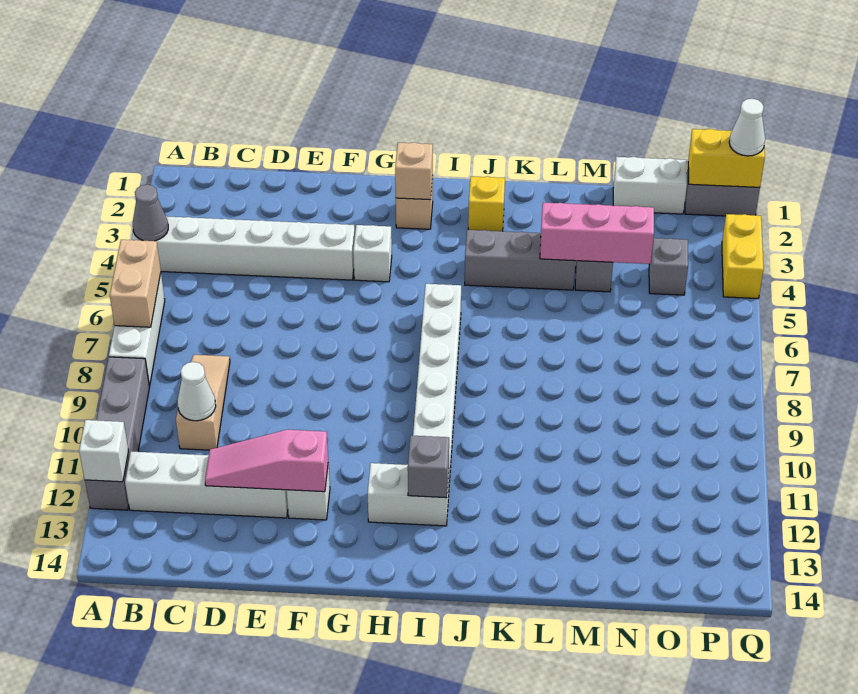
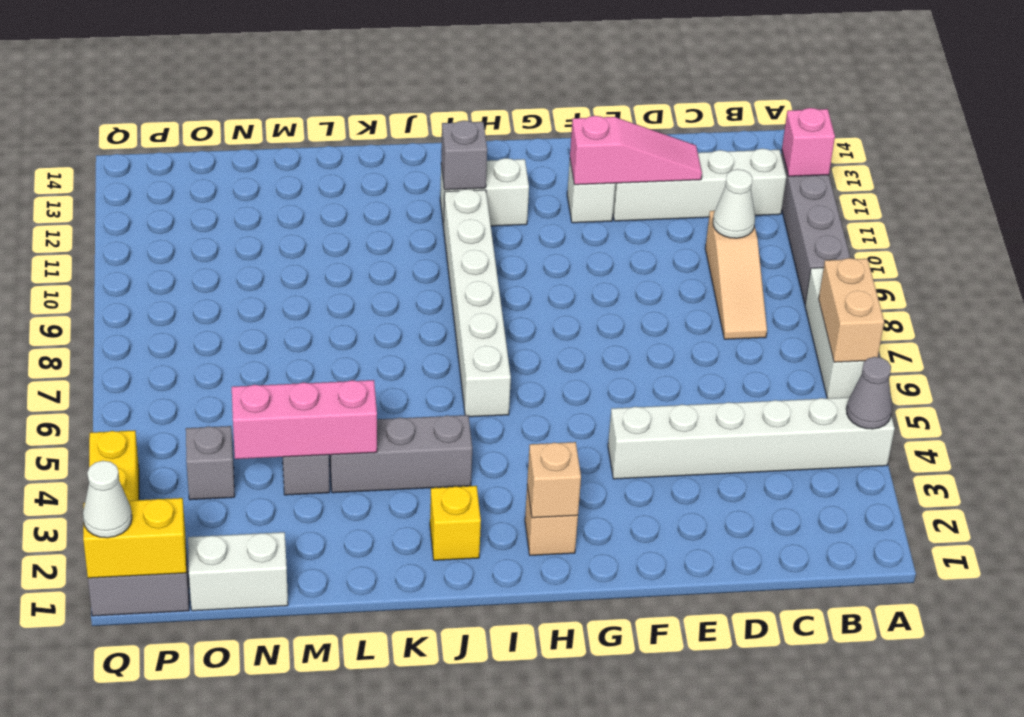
white 1x1 brick [79,420,128,482] -> pink 1x1 brick [782,108,835,176]
white 1x1 brick [353,225,392,282] -> none

